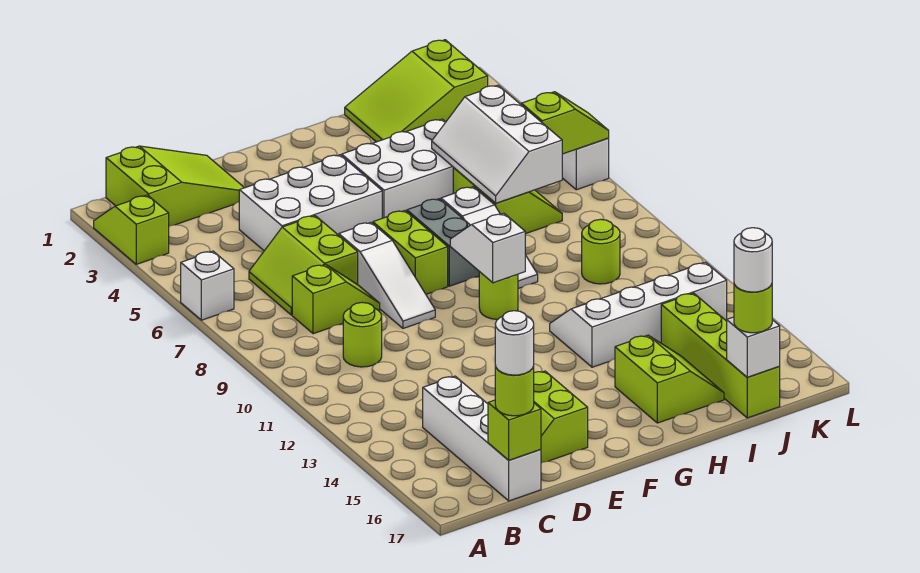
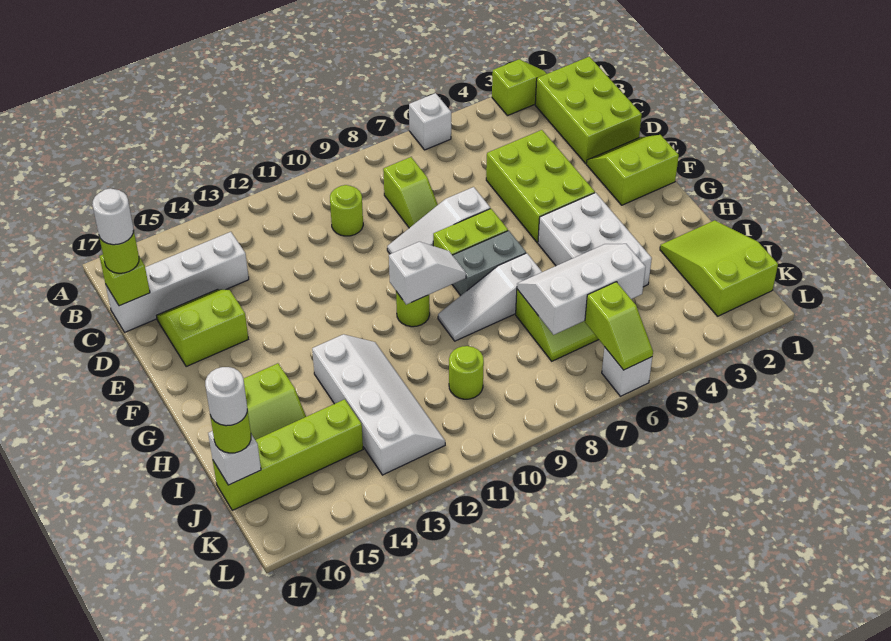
lime 2x3 slope [106,146,244,226] -> lime 2x3 brick [535,57,642,164]
lime 2x2 slope [249,216,358,315] -> lime 2x2 slope moved to [587,135,679,205]
white 2x3 brick [239,155,382,251] -> lime 2x3 brick [486,130,595,243]

